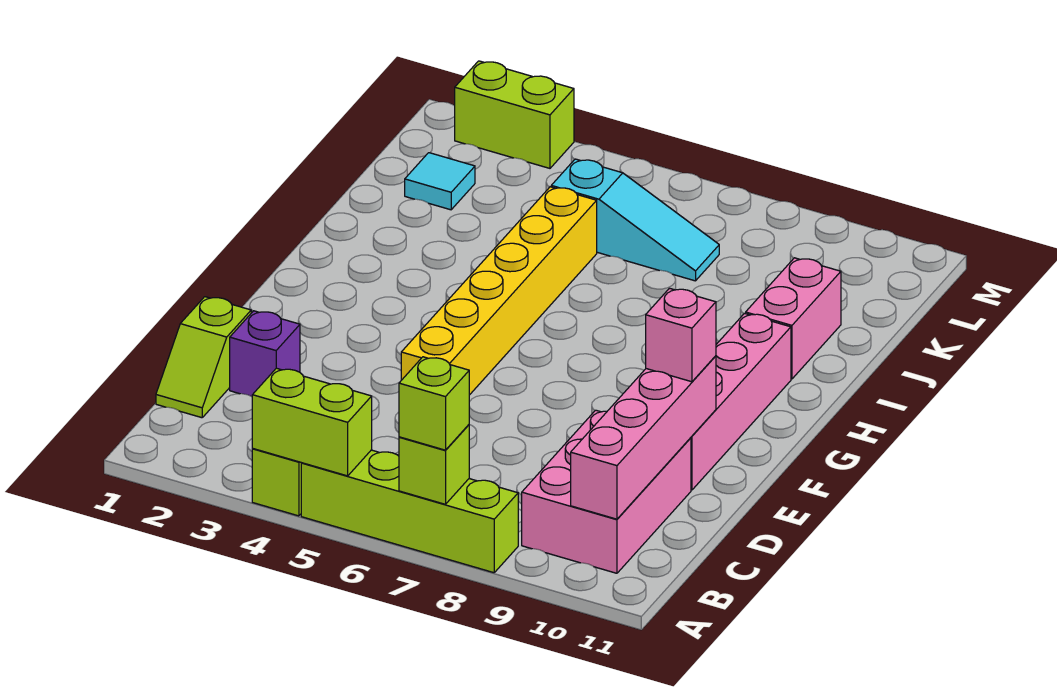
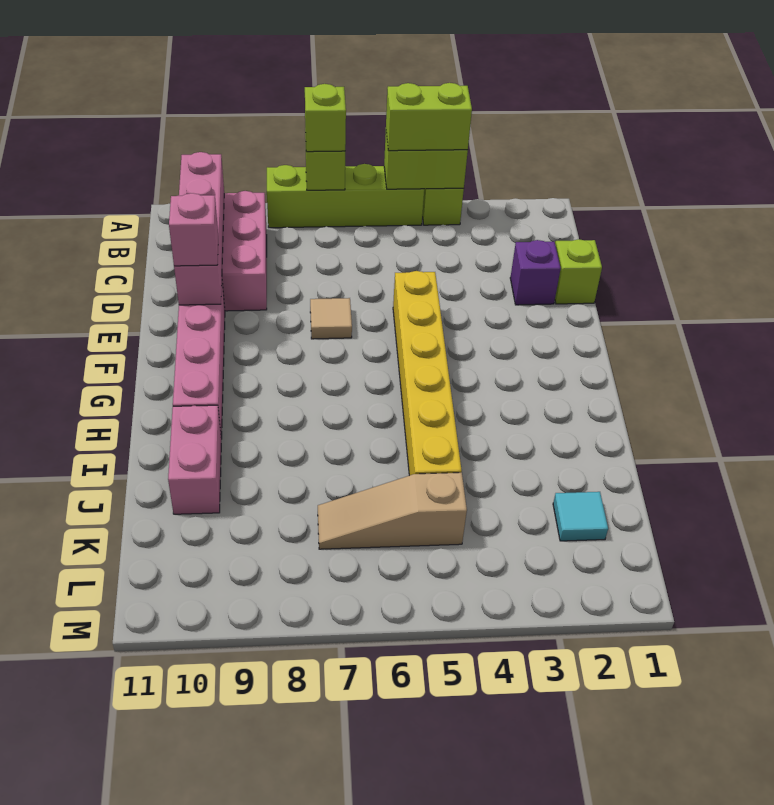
none -> tan 1x1 tile [310,298,352,339]
cyan 1x3 slope [551,159,719,281] -> tan 1x3 slope [318,473,467,549]
lime 1x2 brick [455,61,574,168] -> lime 1x2 brick moved to [386,83,472,151]

